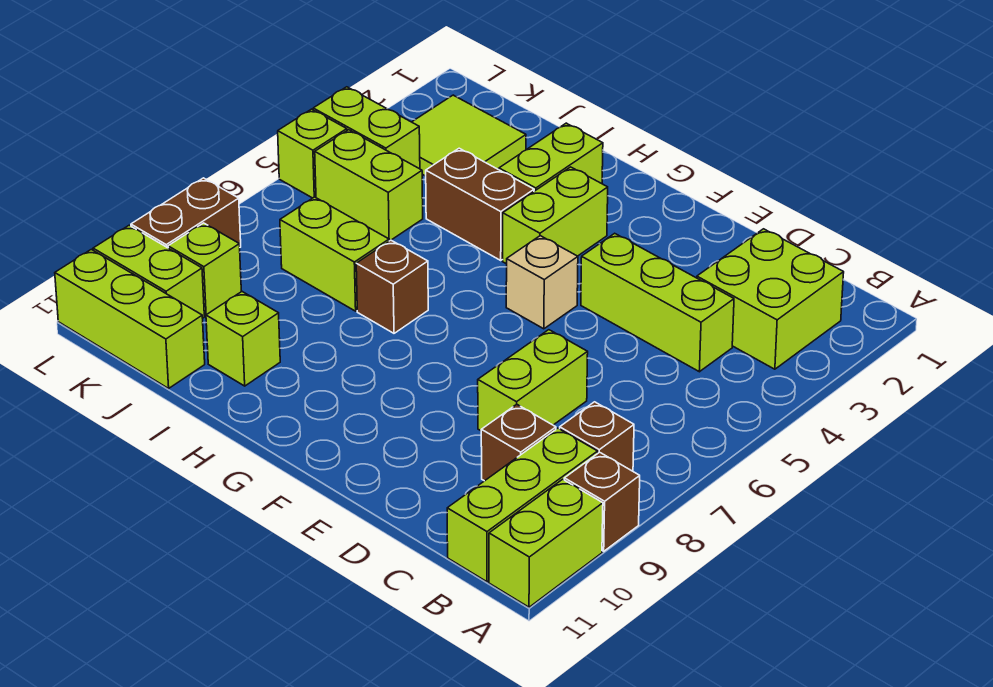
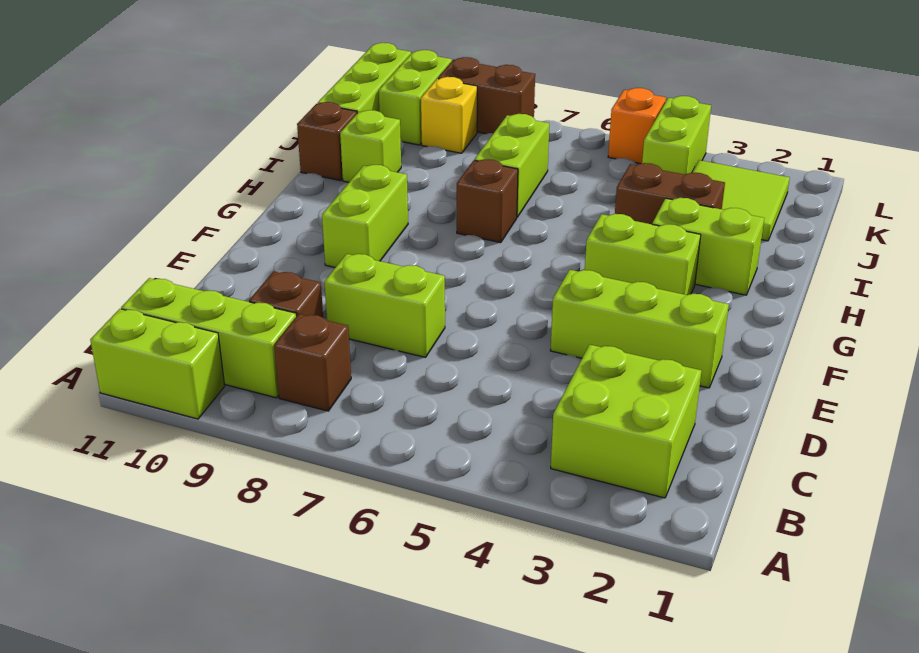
brown 1x1 brick [564,452,640,551] -> brown 1x1 brick moved to [297,102,357,181]
lime 1x3 brick [581,233,734,372] -> lime 1x3 brick turned to [550,270,729,388]
tan 1x1 brick [506,236,578,329] -> none
brown 1x2 brick [426,148,534,260] -> brown 1x2 brick turned to [615,163,725,224]
lime 1x2 brick [315,130,423,241] -> lime 1x2 brick moved to [322,165,408,268]
lime 1x1 brick [168,223,241,316] -> yellow 1x1 brick [421,77,477,153]
lime 1x1 brick [278,109,347,198] -> orange 1x1 brick [608,88,666,164]

